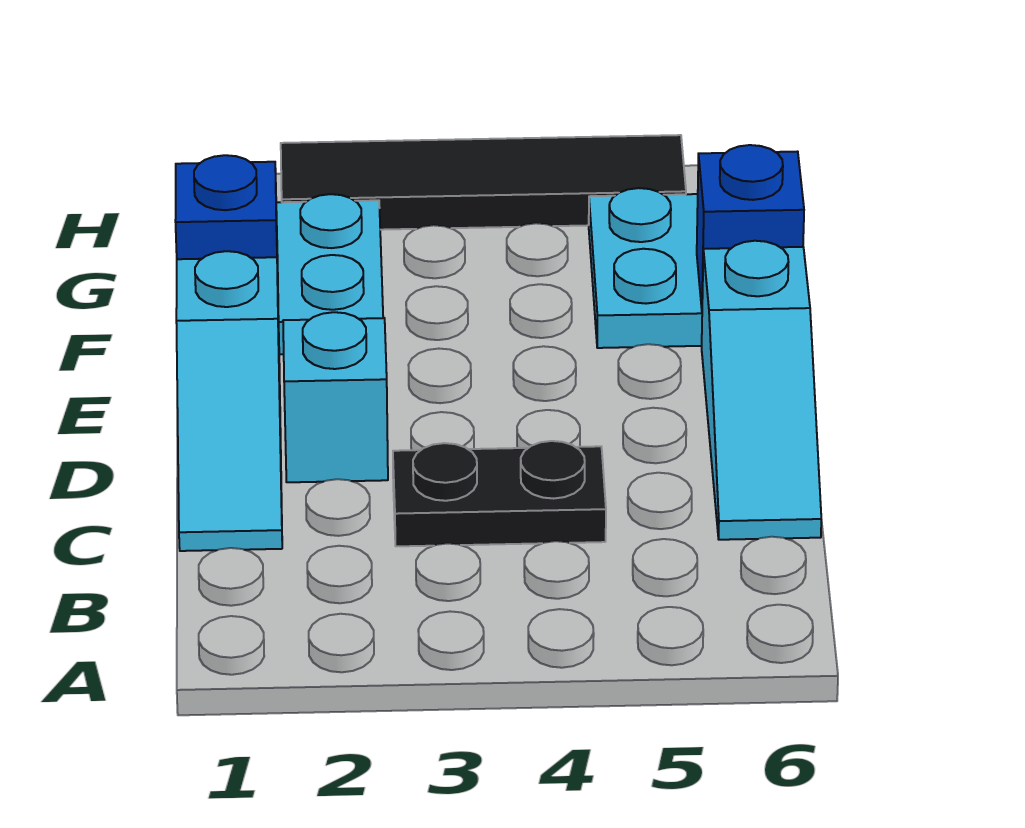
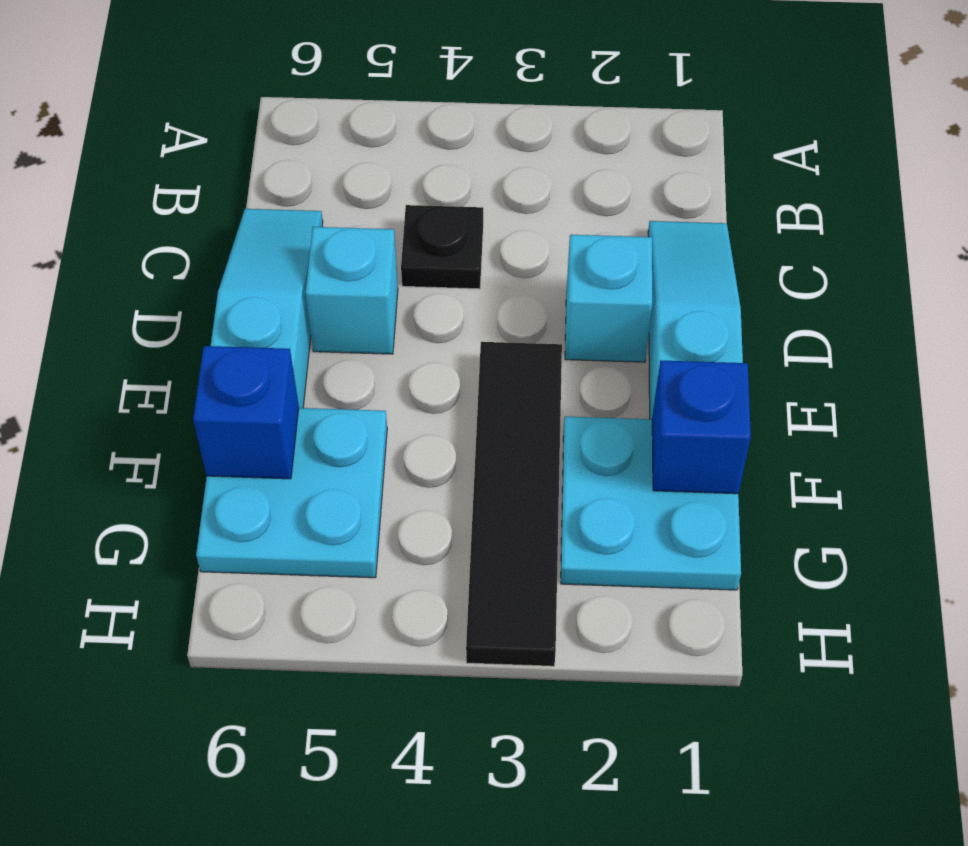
black 1x2 plate [393,441,606,546] -> black 1x1 plate [401,205,483,289]
none -> cyan 1x1 brick [306,227,398,354]
black 1x4 tile [281,135,686,230] -> black 1x4 tile turned to [466,342,562,666]

